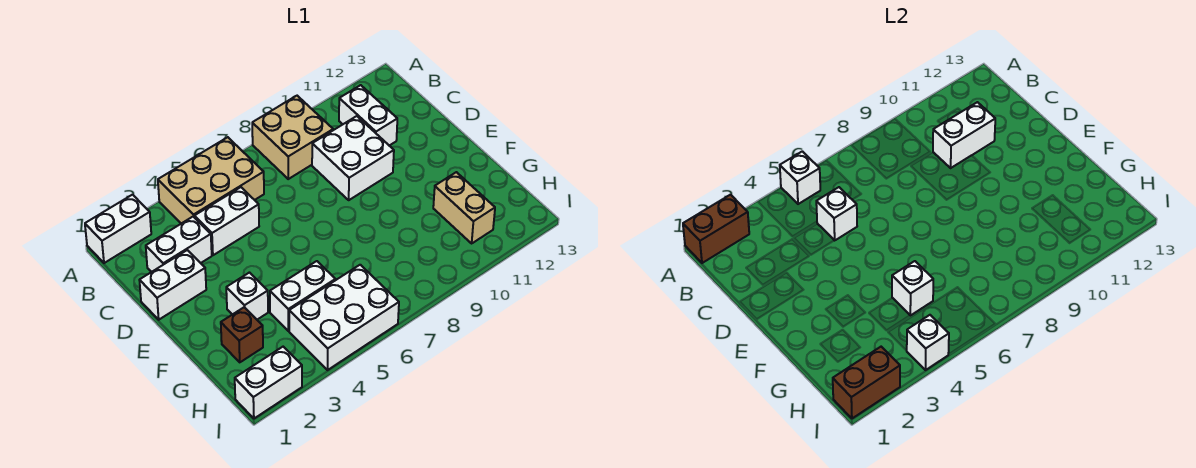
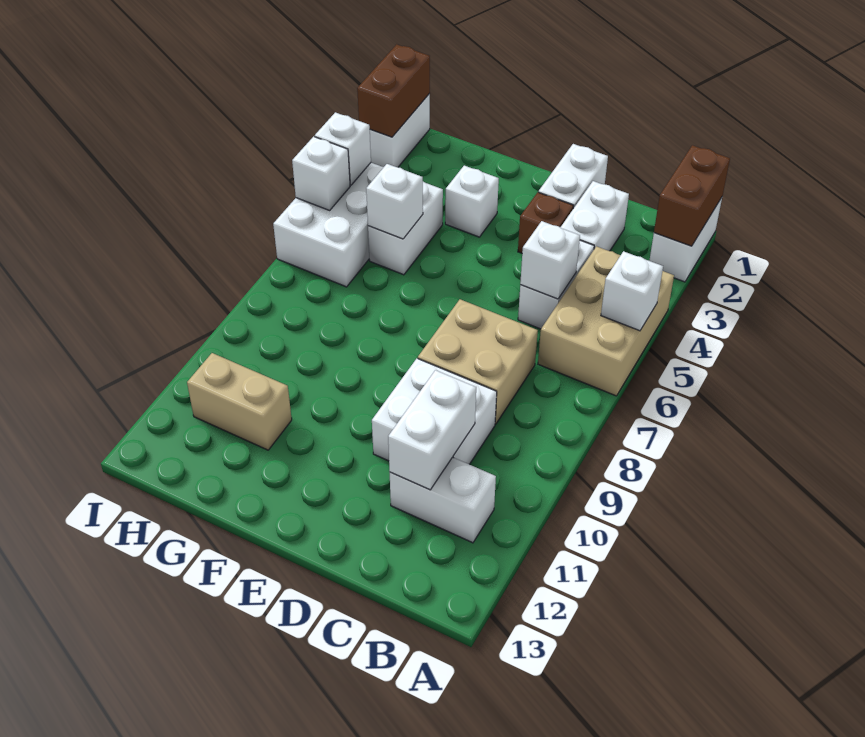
tan 2x2 brick [252,96,333,179] -> tan 2x2 brick moved to [418,299,538,424]
brown 1x1 brick [221,307,263,362] -> brown 1x1 brick moved to [518,192,573,253]
none -> white 1x1 brick [292,137,350,210]

